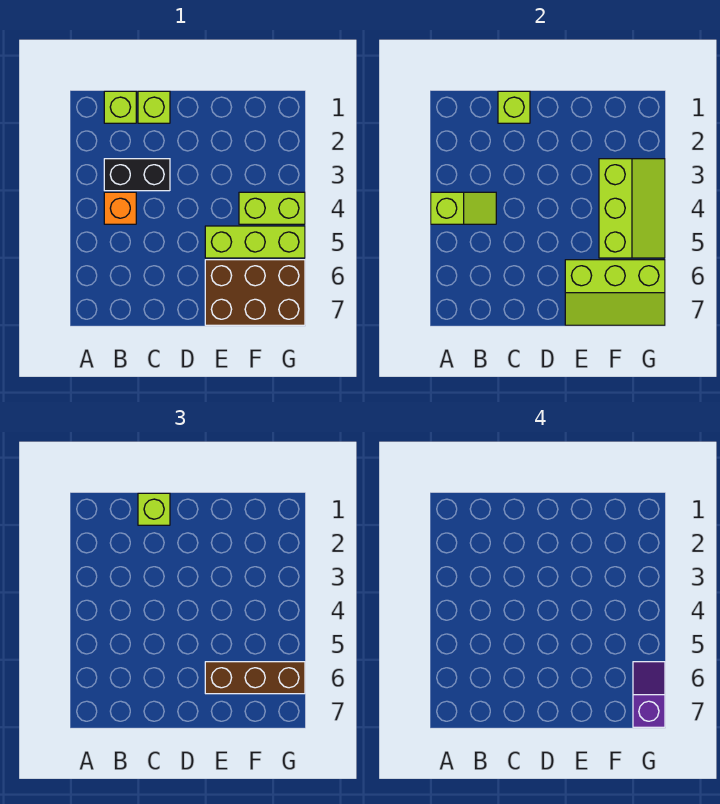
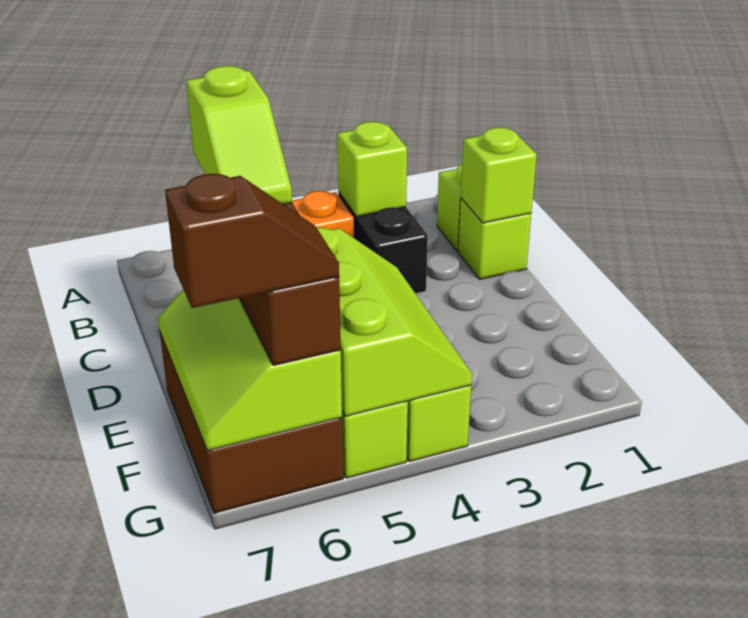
lime 1x2 slope [431,192,496,224] -> lime 1x2 slope moved to [186,66,292,204]
lime 1x1 brick [138,493,170,525] -> lime 1x1 brick moved to [337,122,407,216]
lime 2x3 slope [599,159,665,258] -> lime 2x3 slope turned to [317,227,472,416]
purple 1x2 slope [633,662,665,727] -> brown 1x2 slope [165,174,339,308]

